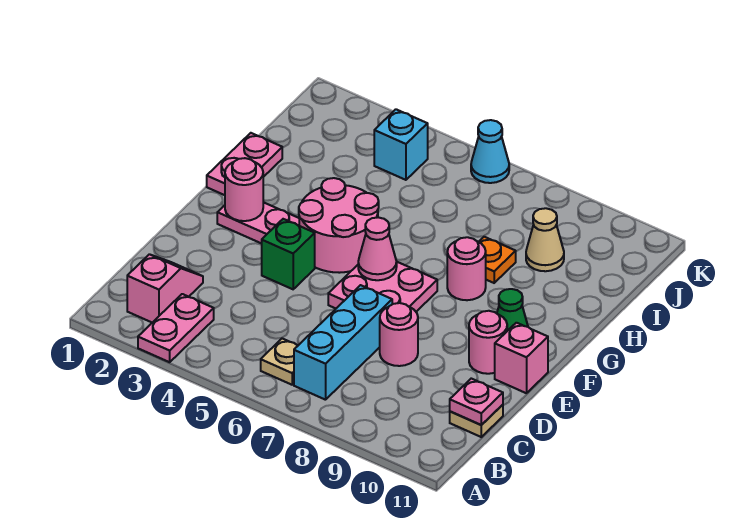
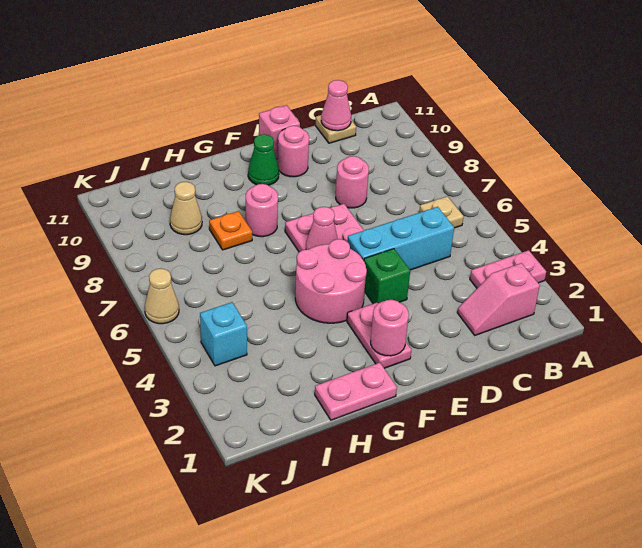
cyan 1x3 brick [294,285,392,400] -> cyan 1x3 brick moved to [348,207,454,270]
pink 1x1 plate [450,379,503,425] -> pink 1x1 cone [321,80,351,131]
cyan 1x1 cone [471,120,509,183] -> tan 1x1 cone [145,268,179,324]

